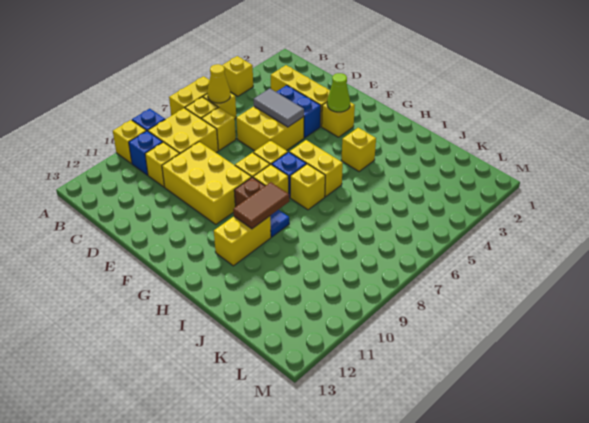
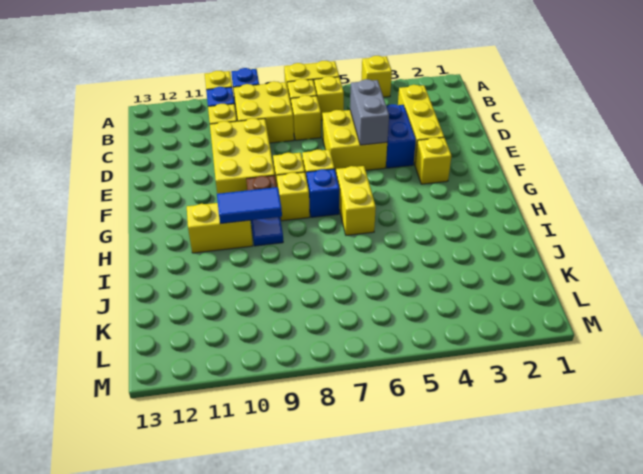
yellow 1x1 cone [207,64,230,103] -> none
grey 1x2 tile [254,88,304,127] -> grey 1x2 brick [350,79,389,145]
lime 1x1 cone [327,73,350,112] -> none
yellow 1x1 brick [341,128,376,172] -> none
yellow 1x1 brick [290,164,325,210] -> none
brown 1x2 tile [233,182,289,229] -> blue 1x2 tile [217,187,282,224]

